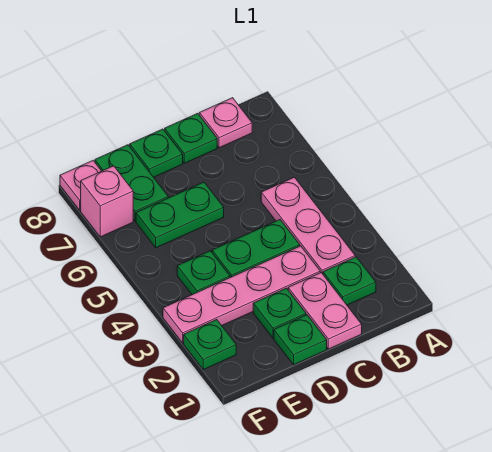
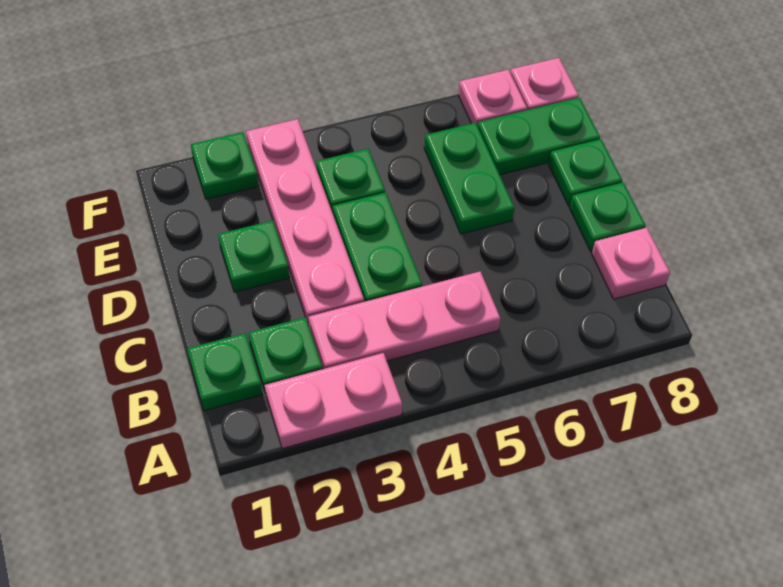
pink 1x2 plate [288,273,362,349] -> pink 1x2 plate moved to [265,353,402,449]
green 1x1 plate [274,315,327,365] -> green 1x1 plate moved to [187,333,262,411]
pink 1x1 brick [81,166,133,237] -> pink 1x1 plate [458,70,527,126]

